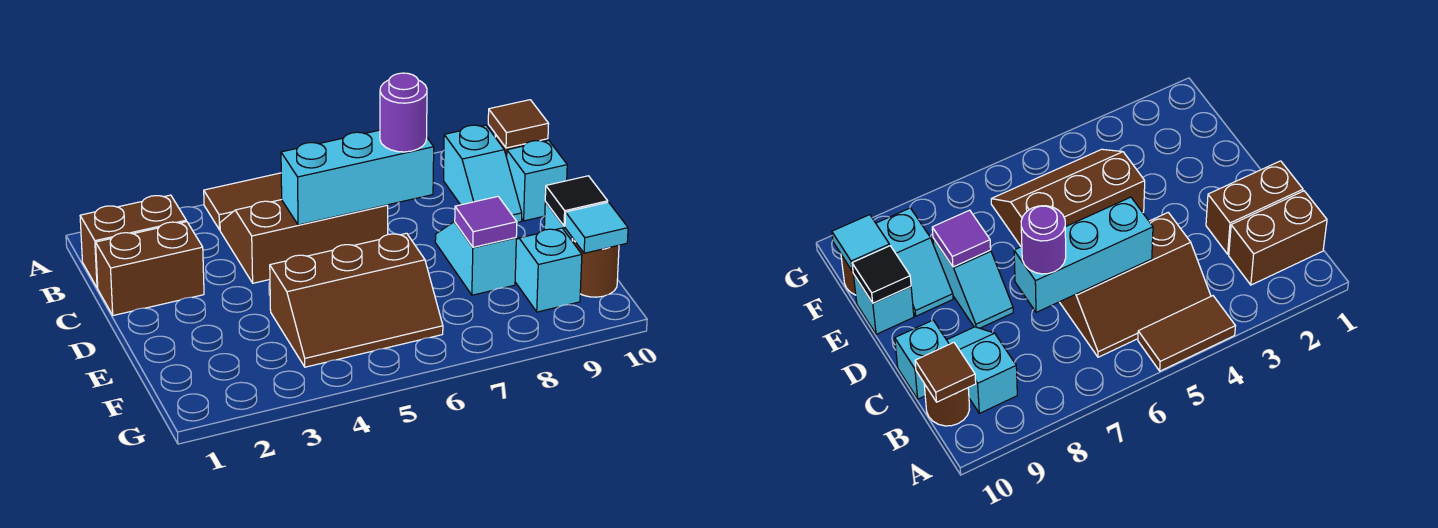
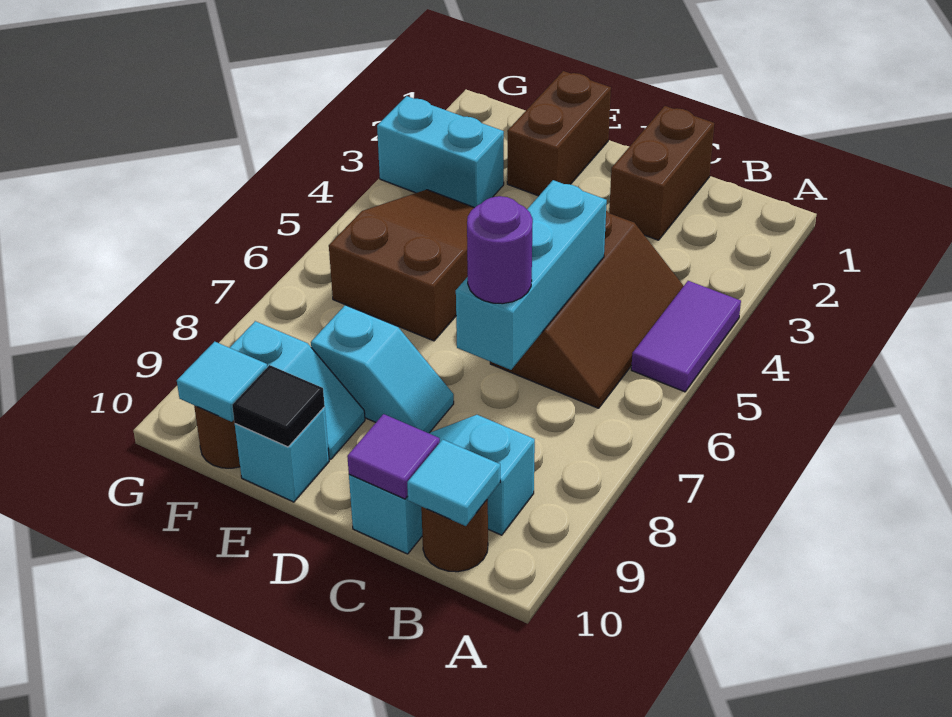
brown 1x2 tile [204,173,282,230] -> purple 1x2 tile [631,281,741,392]
brown 1x2 brick [80,195,186,288] -> brown 1x2 brick moved to [507,71,611,196]
brown 1x1 tile [488,100,549,148] -> cyan 1x1 tile [407,439,500,526]
brown 2x3 slope [270,233,443,367] -> brown 2x3 slope turned to [329,190,474,341]
purple 1x1 tile [455,197,517,247] -> purple 1x1 tile moved to [347,414,440,499]
none -> cyan 1x2 brick [377,96,504,208]

